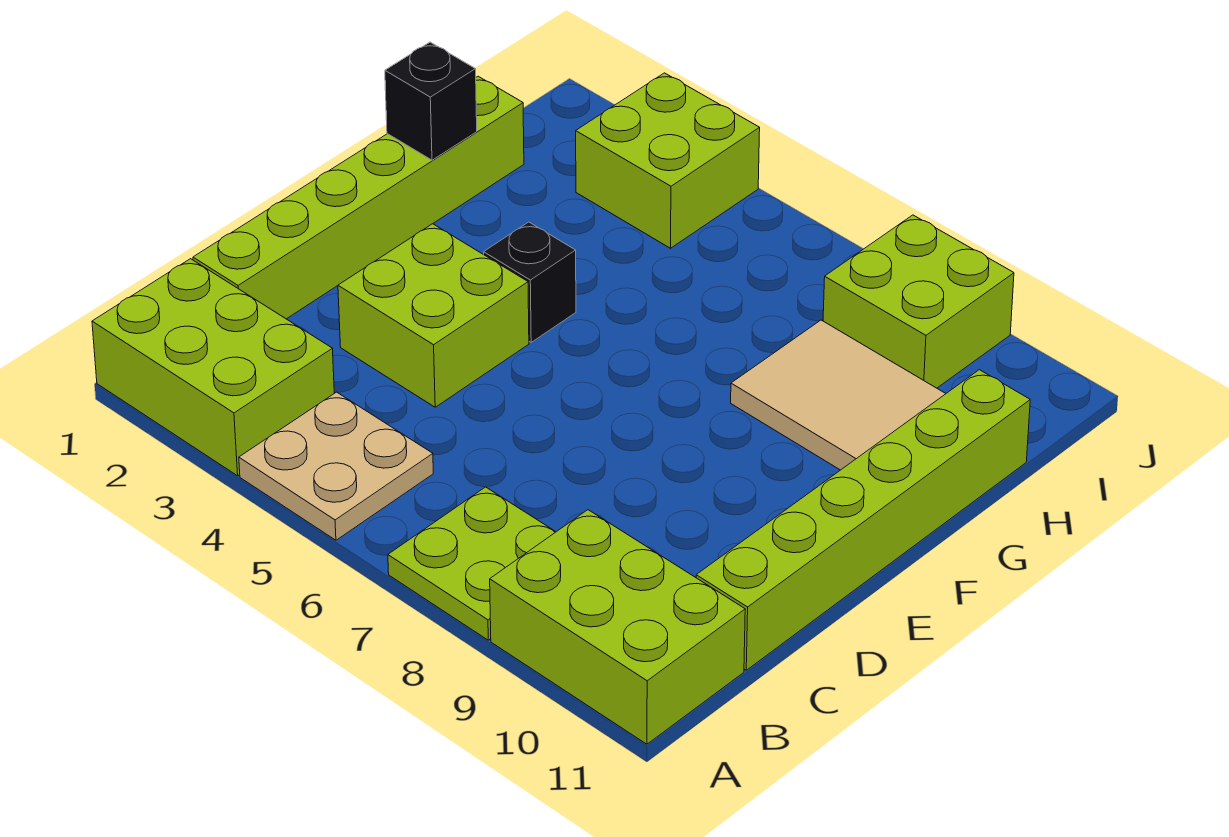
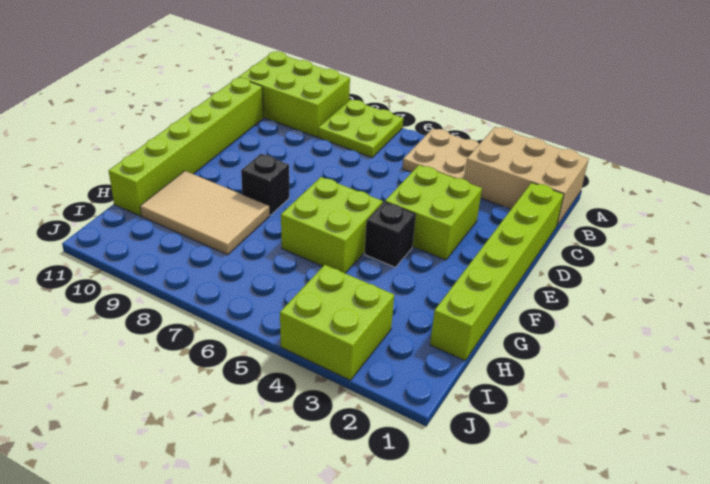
lime 2x3 brick [92,259,334,476] -> tan 2x3 brick [464,127,589,226]
black 1x1 brick [385,42,477,160] -> black 1x1 brick moved to [241,154,289,215]
lime 2x2 brick [823,215,1014,388] -> lime 2x2 brick moved to [281,177,383,273]

